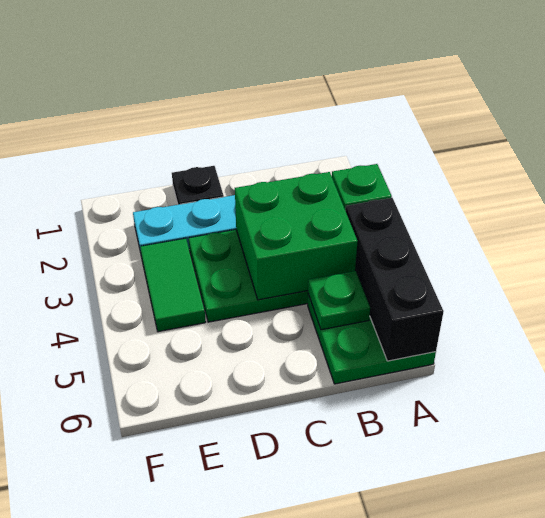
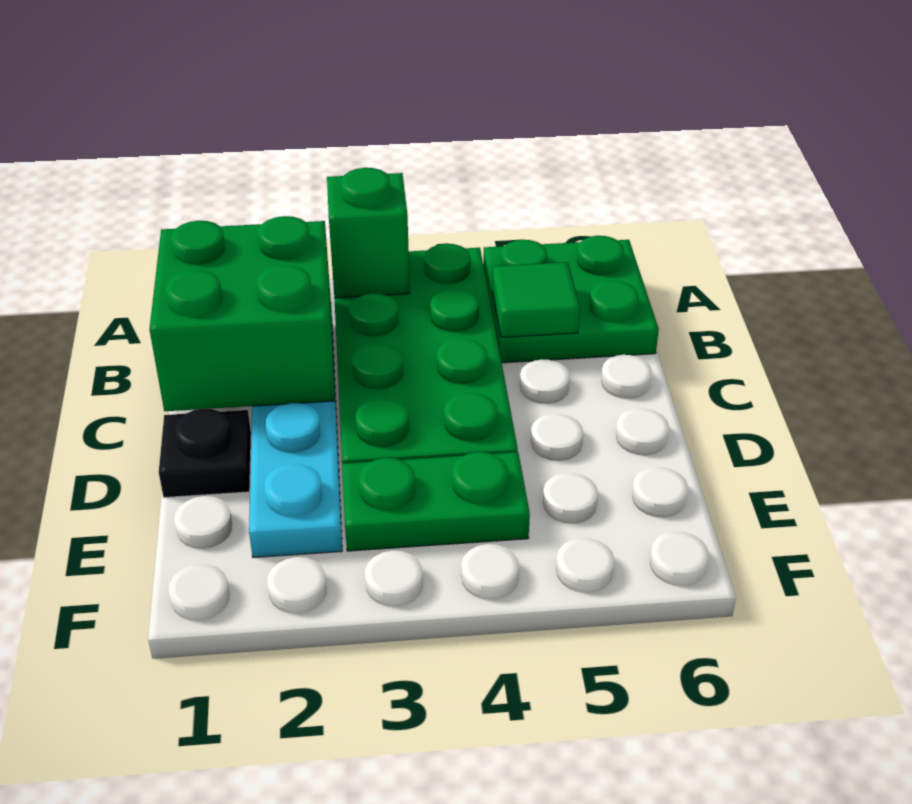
black 1x3 brick [346,198,444,361] -> none
green 2x2 brick [235,172,358,300] -> green 2x2 brick moved to [150,216,335,411]
green 1x1 plate [308,271,370,330] -> green 1x1 tile [492,262,580,337]
green 1x2 tile [140,238,206,332] -> green 1x2 plate [342,452,530,551]

